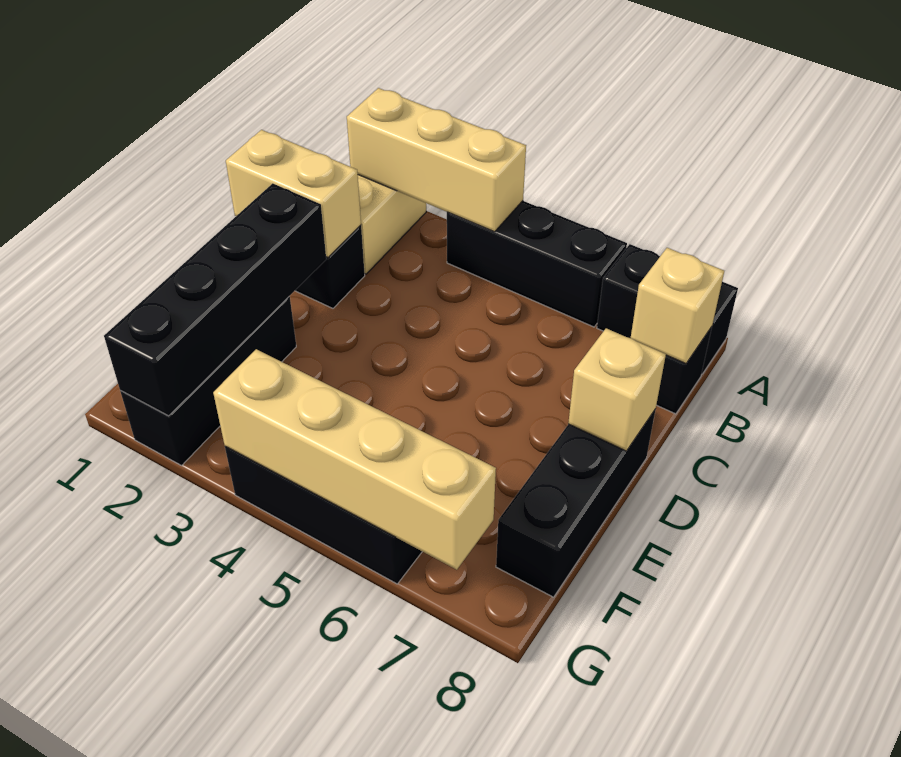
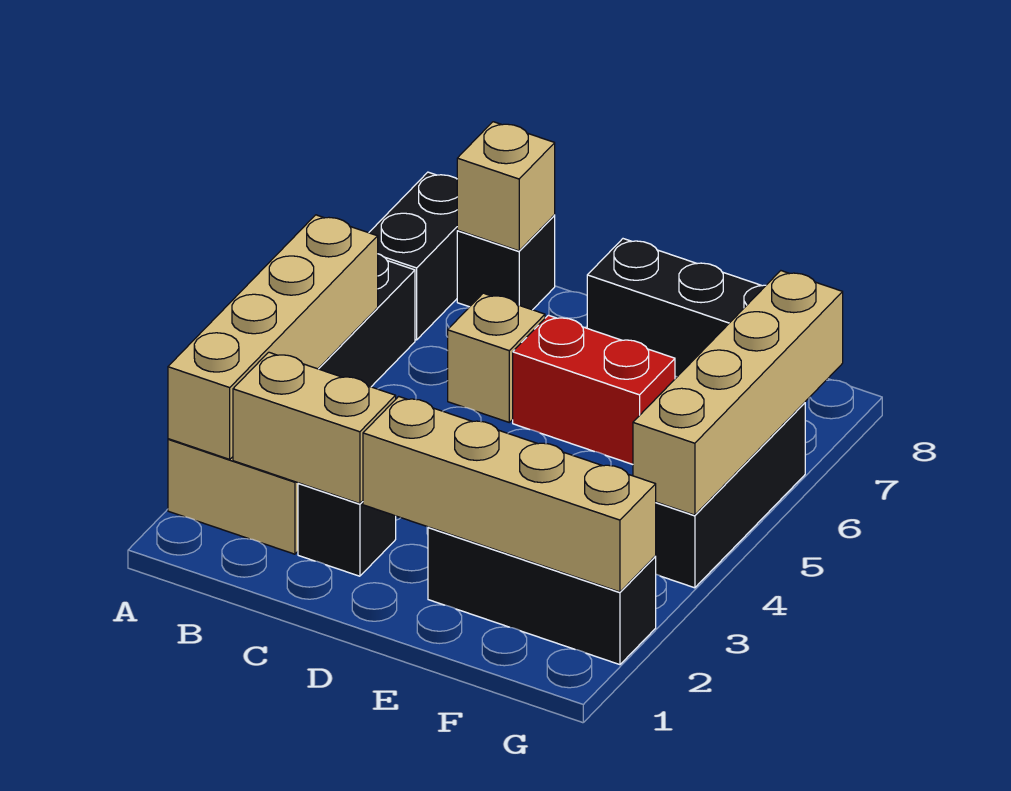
tan 1x3 brick [347,88,526,232] -> tan 1x4 brick [168,215,378,459]
tan 1x2 brick [226,130,361,257] -> tan 1x2 brick turned to [233,352,396,504]
black 1x4 brick [104,183,326,416] -> tan 1x4 brick [363,396,656,592]
none -> red 1x2 brick [513,315,675,464]
tan 1x1 brick [568,328,666,451] -> tan 1x1 brick moved to [448,293,545,422]

